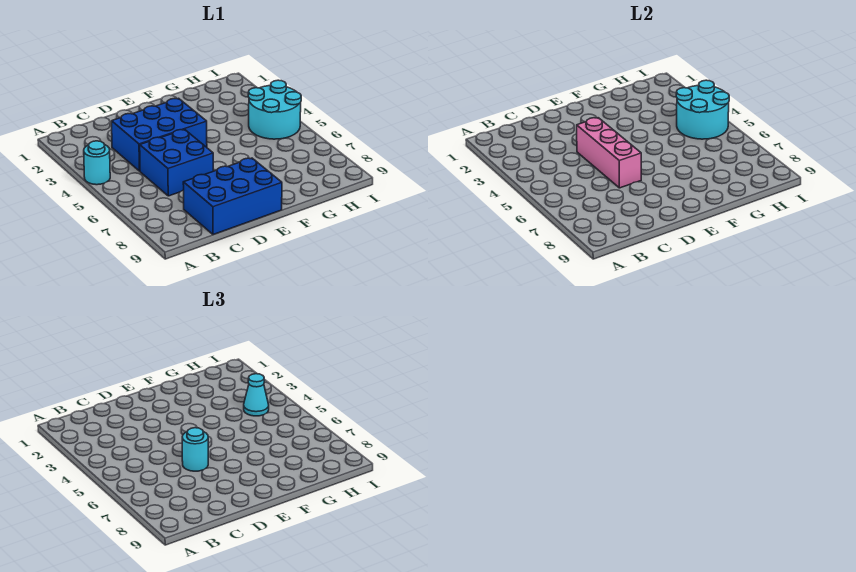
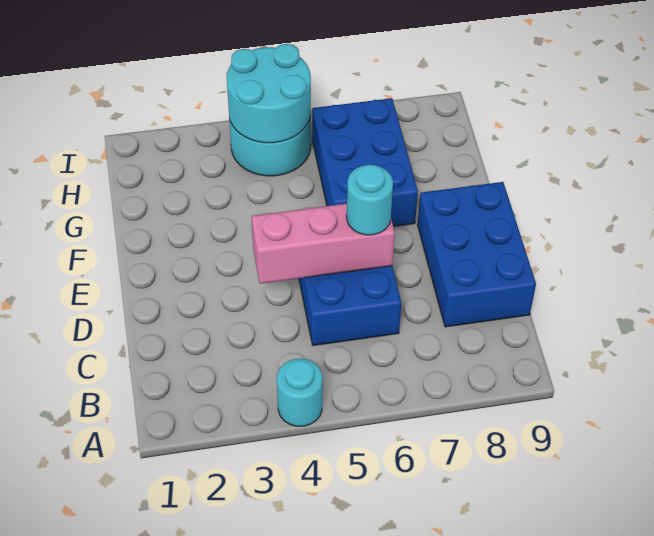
blue 2x3 brick [112,98,207,171] -> blue 2x3 brick moved to [312,98,418,226]
cyan 1x1 cone [244,374,269,416] -> none

